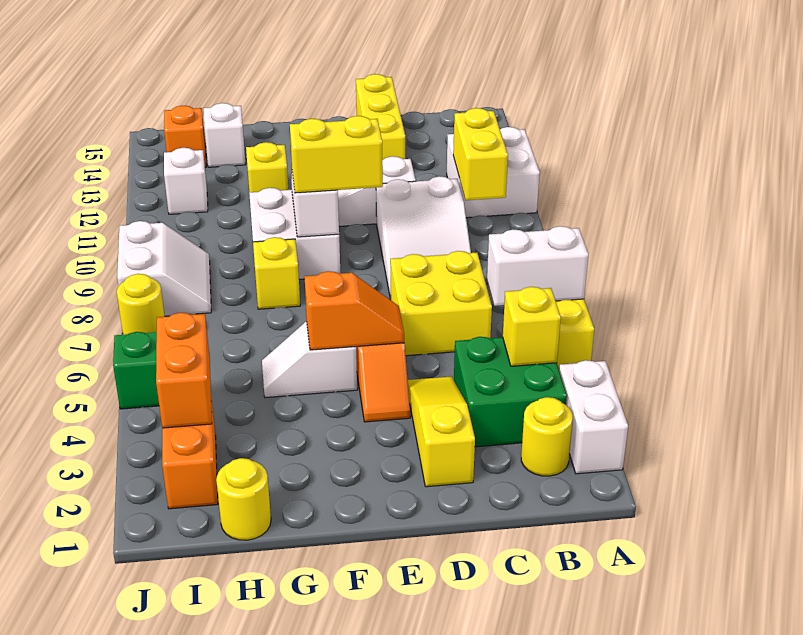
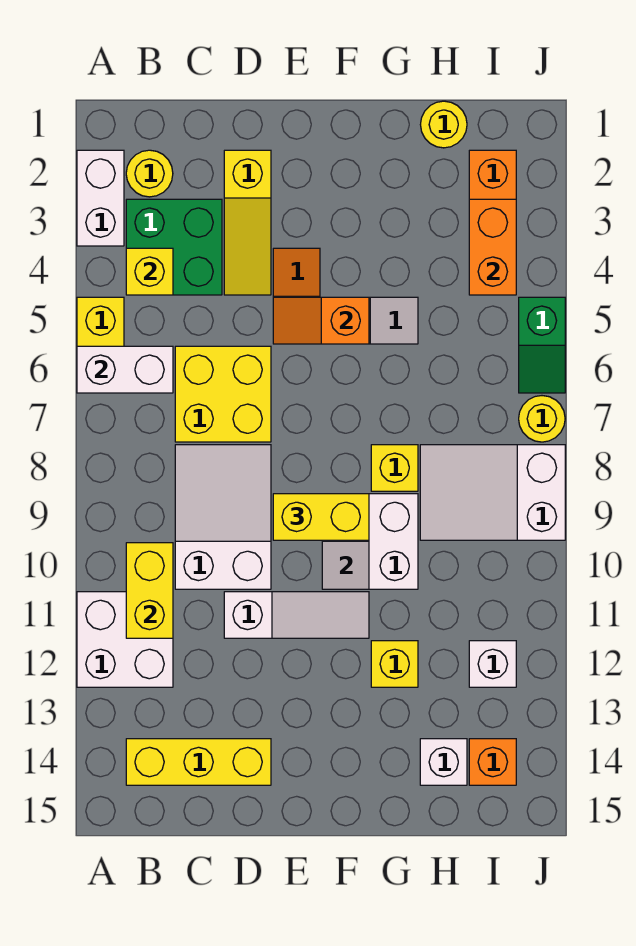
yellow 1x3 brick [356,74,405,160] -> yellow 1x3 brick turned to [126,739,271,785]
white 2x2 slope [117,221,211,316] -> white 2x3 slope [420,445,565,540]

